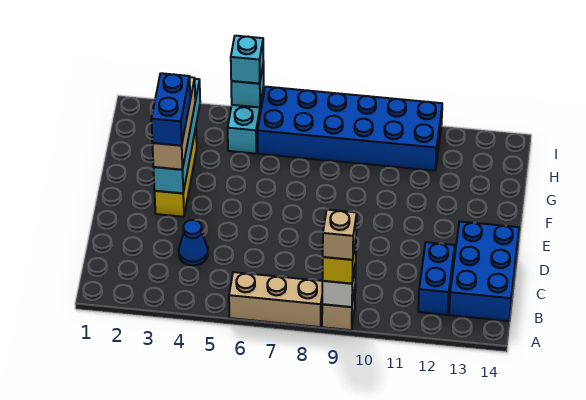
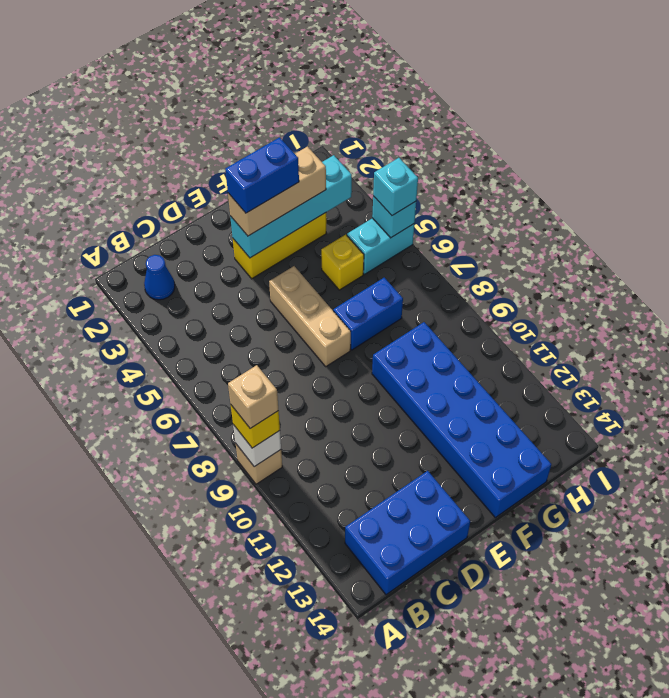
tan 1x3 brick [229,272,322,327] -> tan 1x3 brick moved to [269,266,351,366]
blue 1x2 brick [418,242,455,315] -> blue 1x2 brick moved to [333,278,403,350]
blue 1x1 cone [179,220,208,265] -> blue 1x1 cone moved to [144,255,175,300]
none -> yellow 1x1 brick [321,235,364,290]
blue 2x6 brick [258,87,442,171] -> blue 2x6 brick moved to [372,322,551,518]

